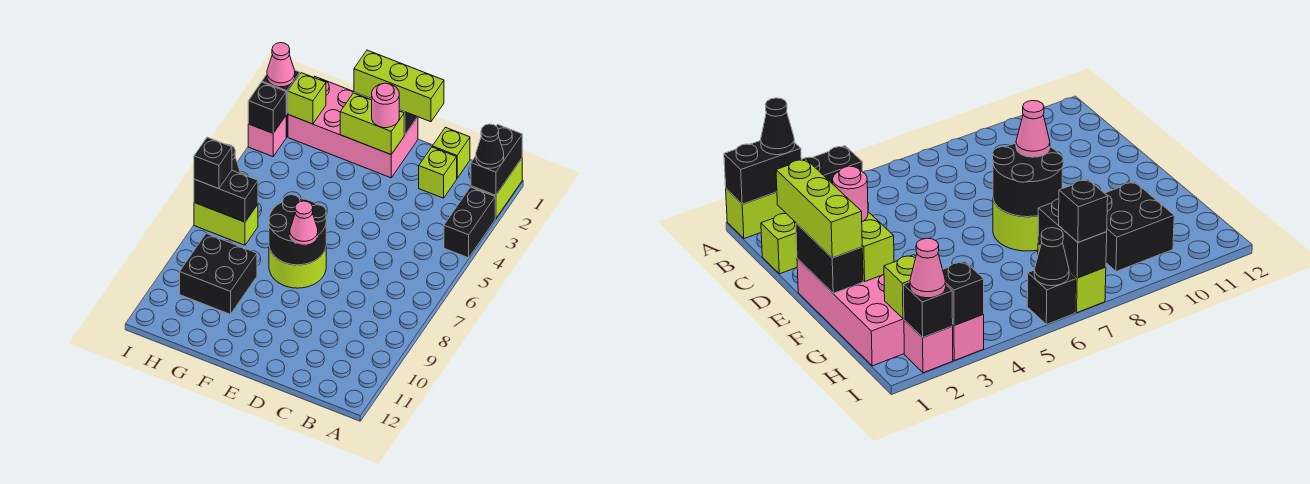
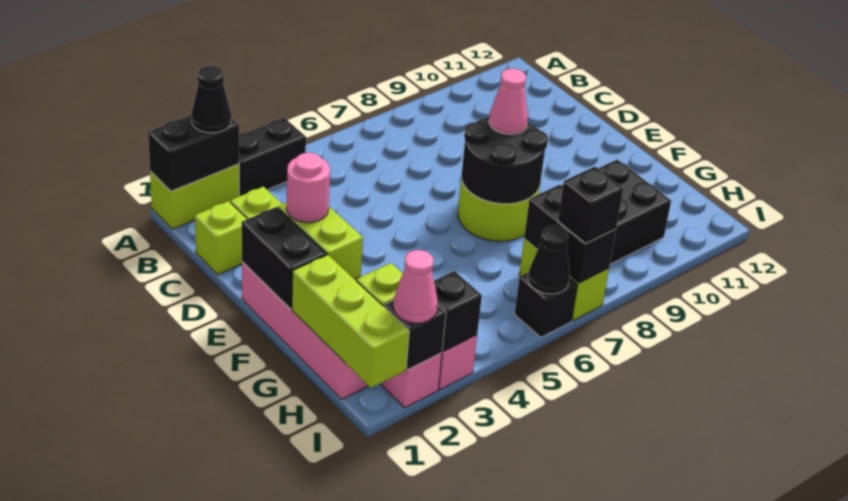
lime 1x3 brick [354,50,444,122] -> lime 1x3 brick moved to [292,255,409,388]

